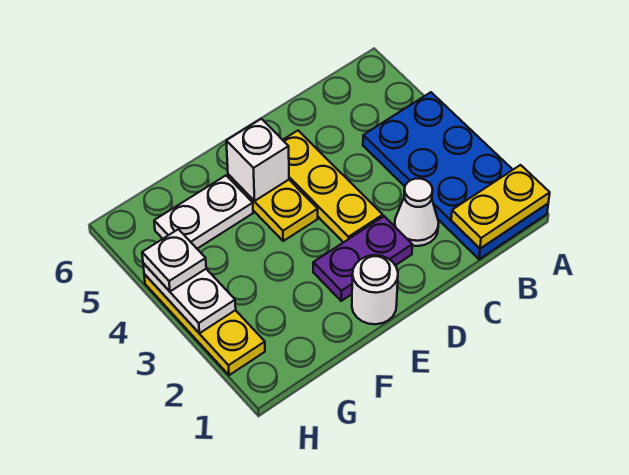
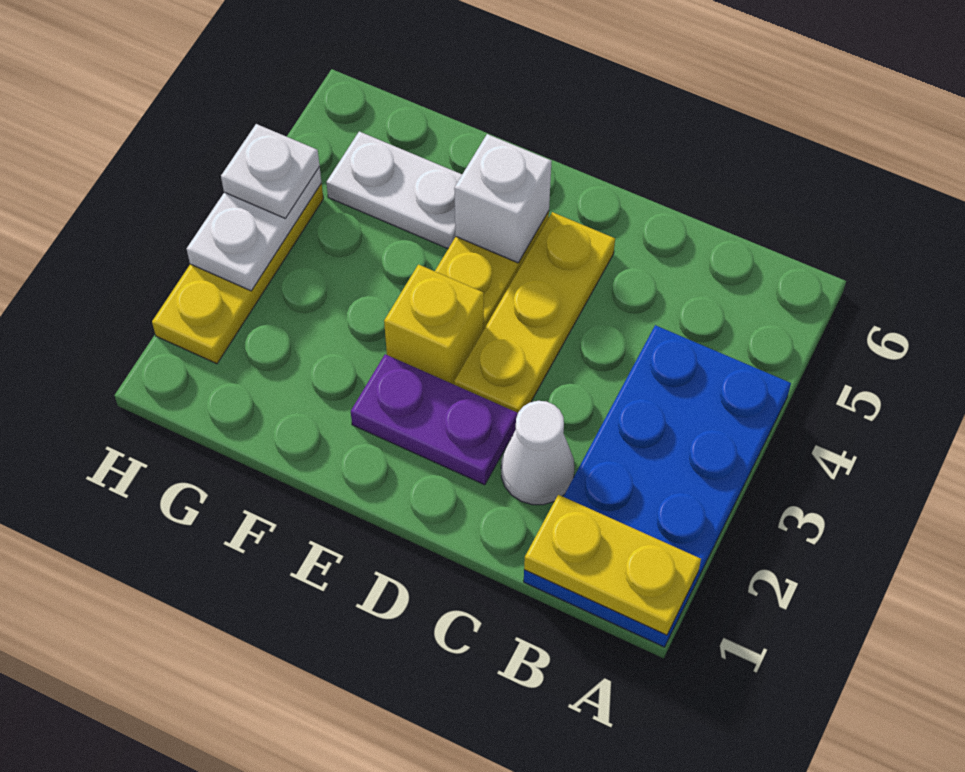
white 1x1 round brick [352,255,398,324] -> none
none -> yellow 1x1 brick [384,265,484,384]

